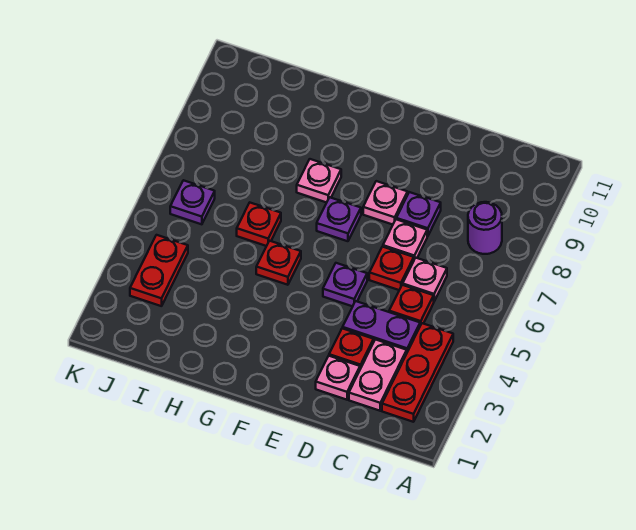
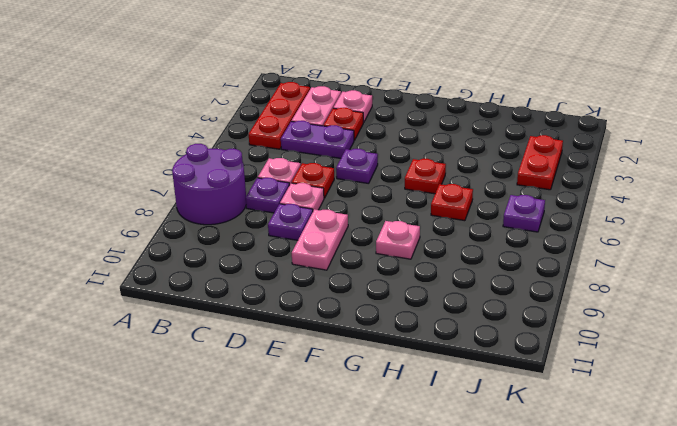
purple 1x1 round brick [468,202,502,254] -> purple 2x2 round brick [172,144,246,225]
red 1x1 plate [389,285,434,325] -> none
pink 1x1 plate [363,181,408,225] -> pink 1x2 plate [292,209,348,270]
purple 1x1 plate [317,197,361,241] -> purple 1x1 plate moved to [246,178,289,213]

